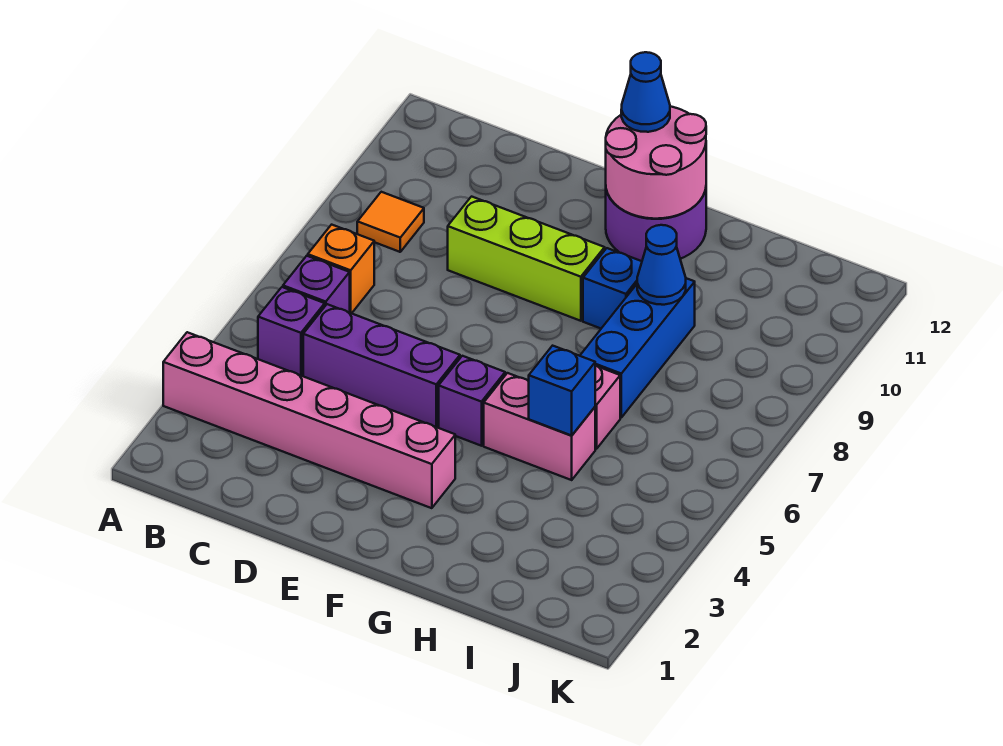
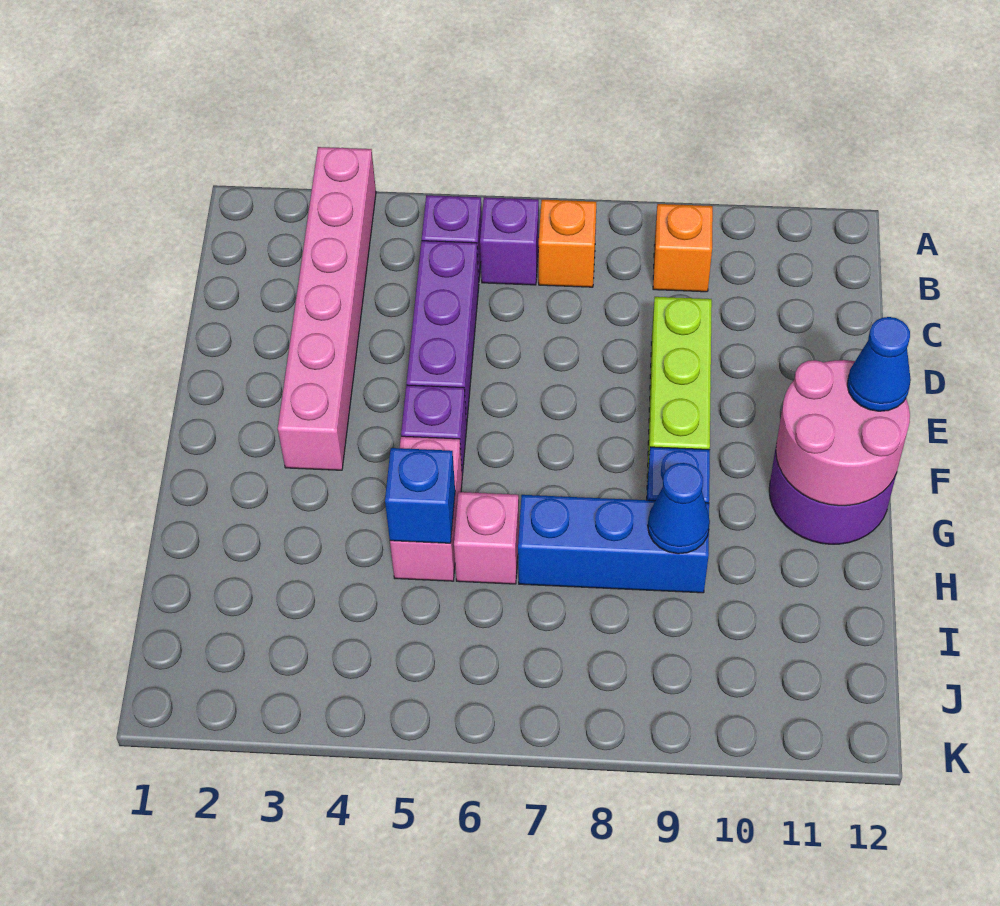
orange 1x1 tile [357,192,424,252] -> orange 1x1 brick [653,204,713,292]

